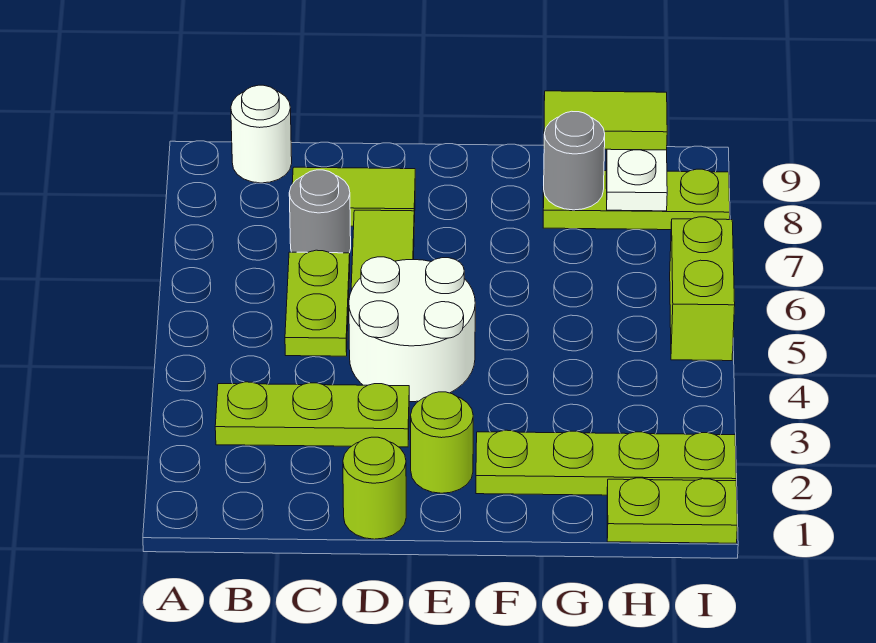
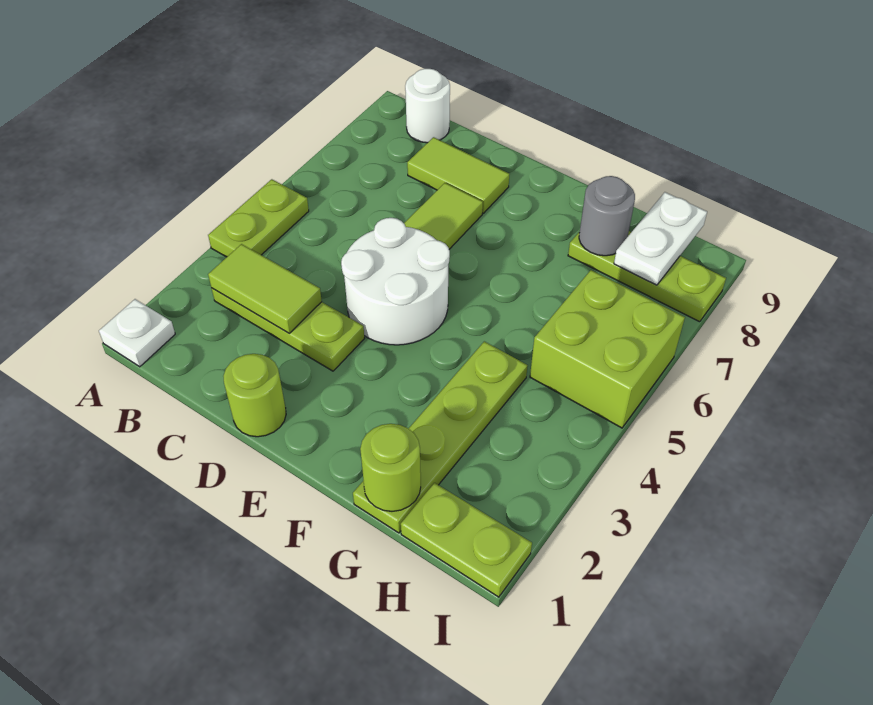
none -> white 1x1 plate [99,299,175,367]
lime 1x2 plate [285,250,350,356] -> lime 1x2 plate moved to [208,179,309,257]
grey 1x1 round brick [289,170,351,253] -> none
lime 1x1 round brick [411,392,473,493] -> lime 1x1 round brick moved to [360,424,421,511]
lime 1x4 plate [476,430,736,495] -> lime 1x4 plate turned to [353,341,528,533]
lime 1x2 tile [544,91,667,150] -> lime 1x2 tile moved to [208,244,322,333]
lime 1x2 brick [670,217,735,361] -> lime 2x2 brick [530,270,685,428]

